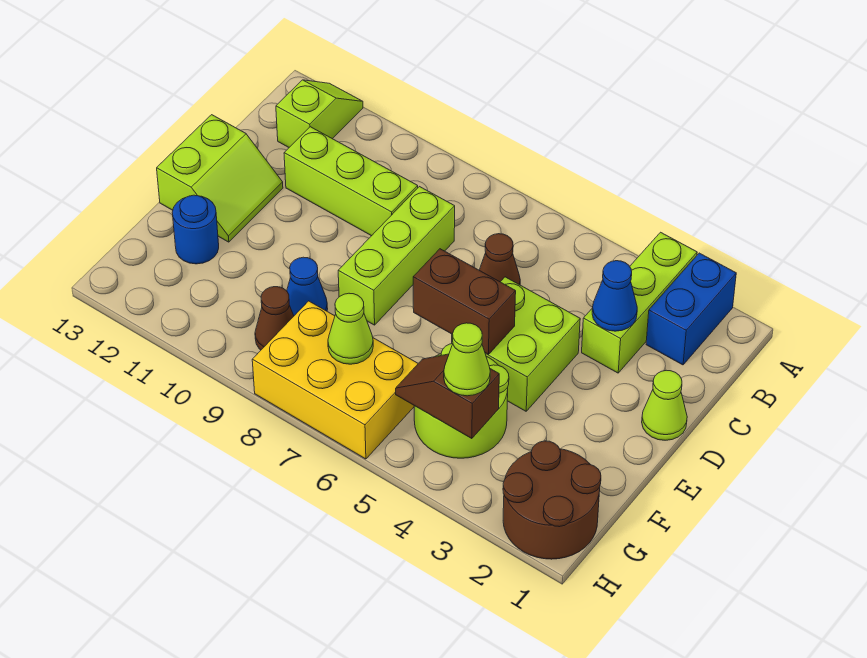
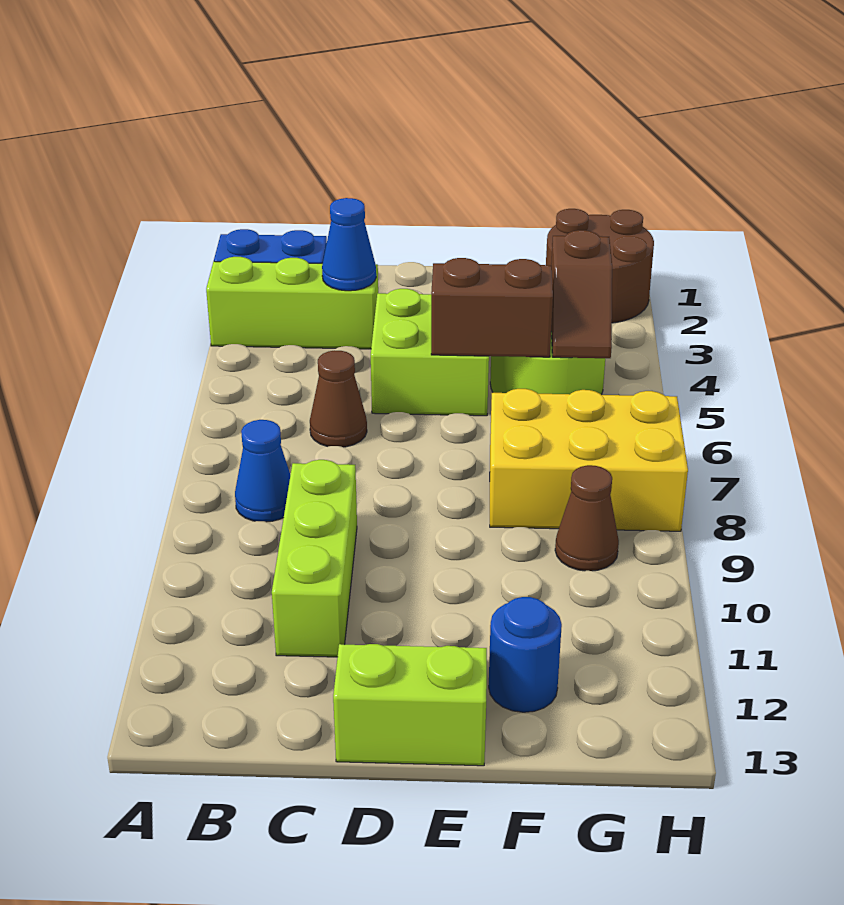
lime 1x2 slope [276,80,363,147] -> none
lime 1x3 brick [338,187,455,325] -> none
lime 1x1 cone [642,370,687,440] -> none
brown 1x2 brick [413,249,516,355] -> brown 1x2 brick turned to [431,258,553,357]
blue 1x1 cone [287,257,328,316] -> blue 1x1 cone moved to [235,420,290,522]
lime 1x1 cone [444,323,490,396] -> none
yellow 2x3 brick [252,301,418,459] -> yellow 2x3 brick turned to [490,389,688,531]
lime 1x1 cone [328,293,373,364] -> none

